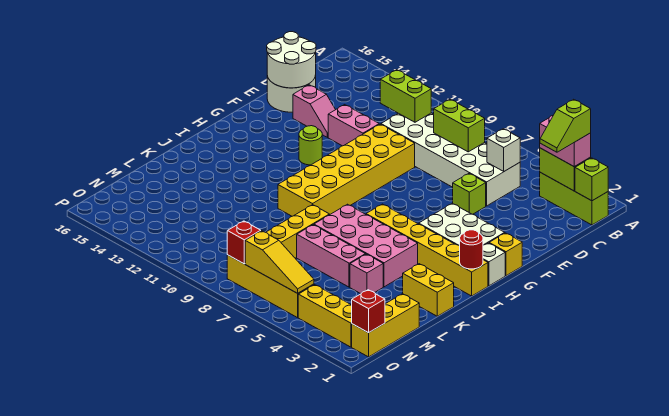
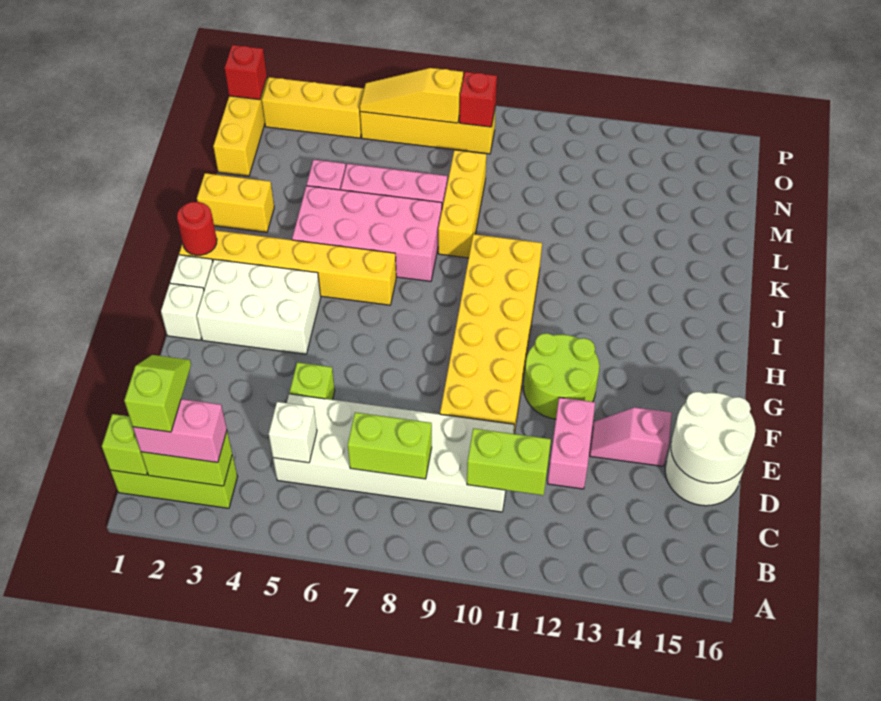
pink 1x2 brick [328,105,379,146] -> pink 1x2 brick turned to [548,397,595,489]
yellow 1x1 brick [489,233,522,276] -> white 1x1 brick [161,283,204,340]
lime 1x1 round brick [299,126,322,165] -> lime 2x2 round brick [524,333,599,419]

